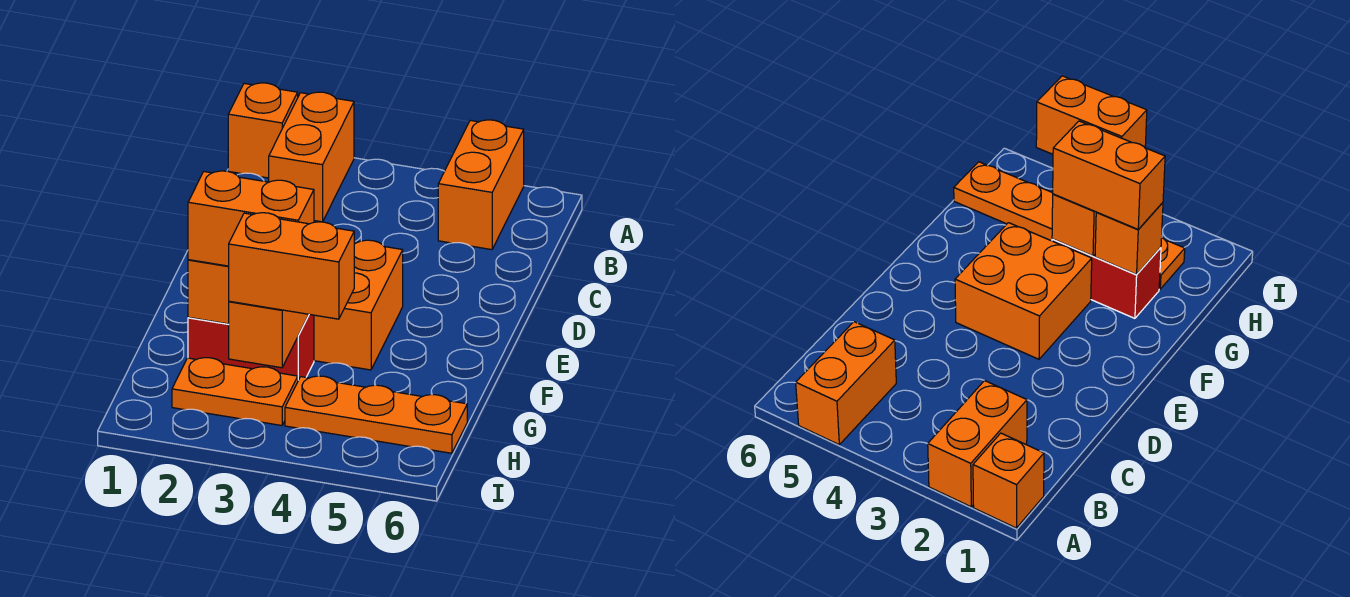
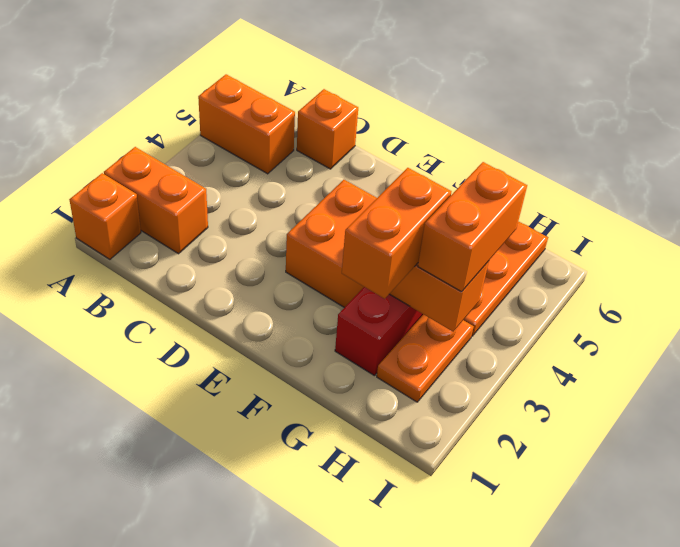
orange 1x1 brick [188,260,229,324] -> orange 1x1 brick moved to [297,89,358,169]

